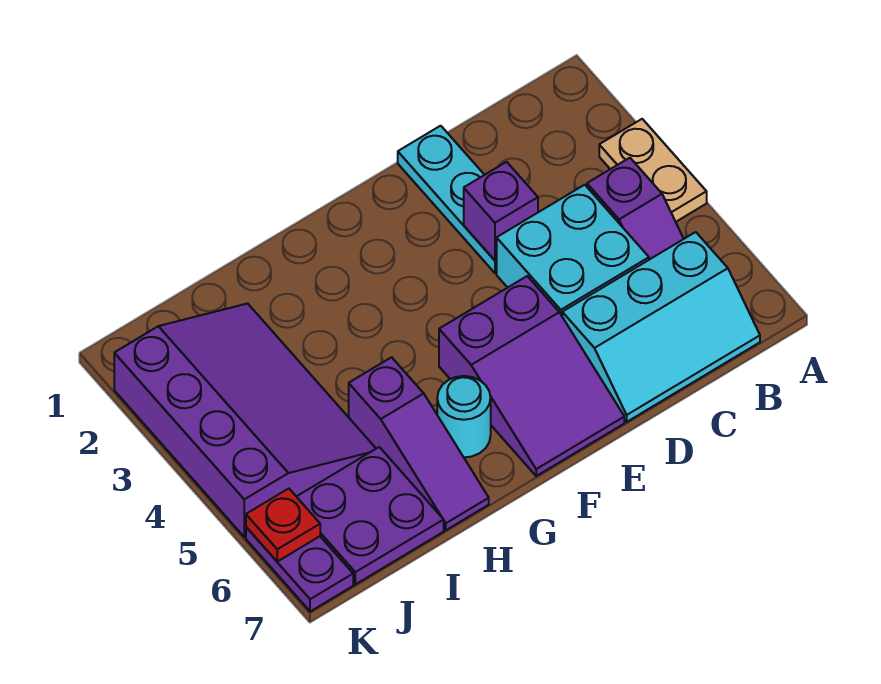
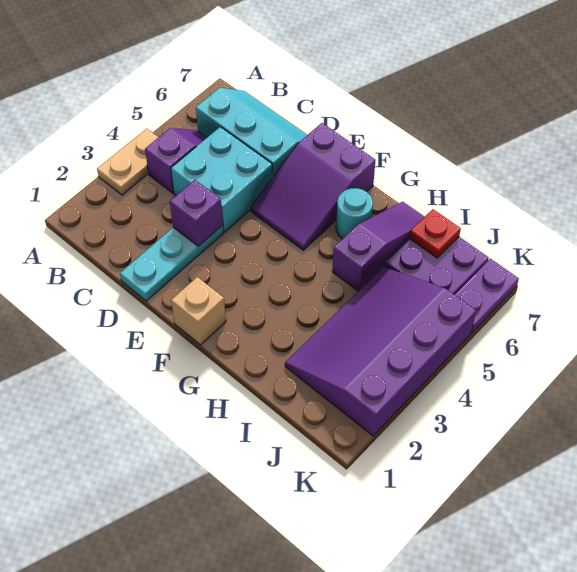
purple 2x3 slope [439,276,624,476] -> purple 2x3 slope turned to [251,123,376,250]
none -> tan 1x1 brick [171,277,226,345]
red 1x1 plate [246,489,320,561] -> red 1x1 plate moved to [410,209,461,258]

